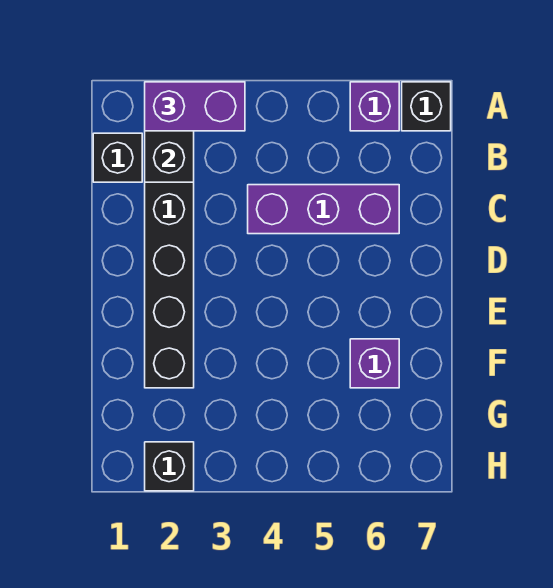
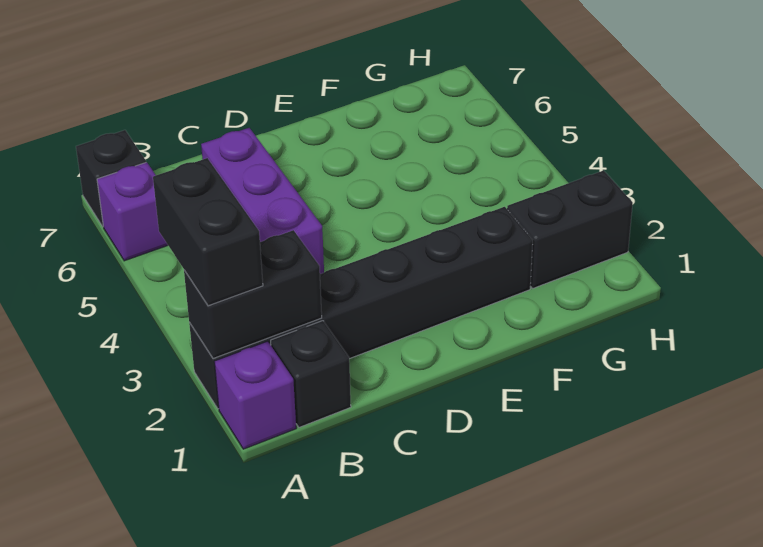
purple 1x2 brick [145,82,245,131] -> black 1x2 brick [153,158,263,306]
purple 1x1 brick [350,339,399,388] -> purple 1x1 brick moved to [214,341,296,449]
black 1x1 brick [145,442,194,491] -> black 1x2 brick [507,170,633,288]

